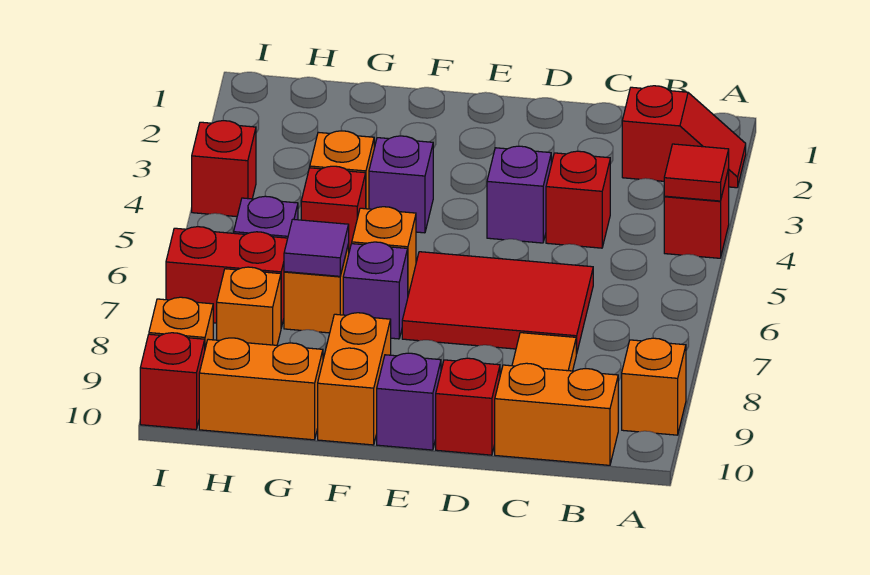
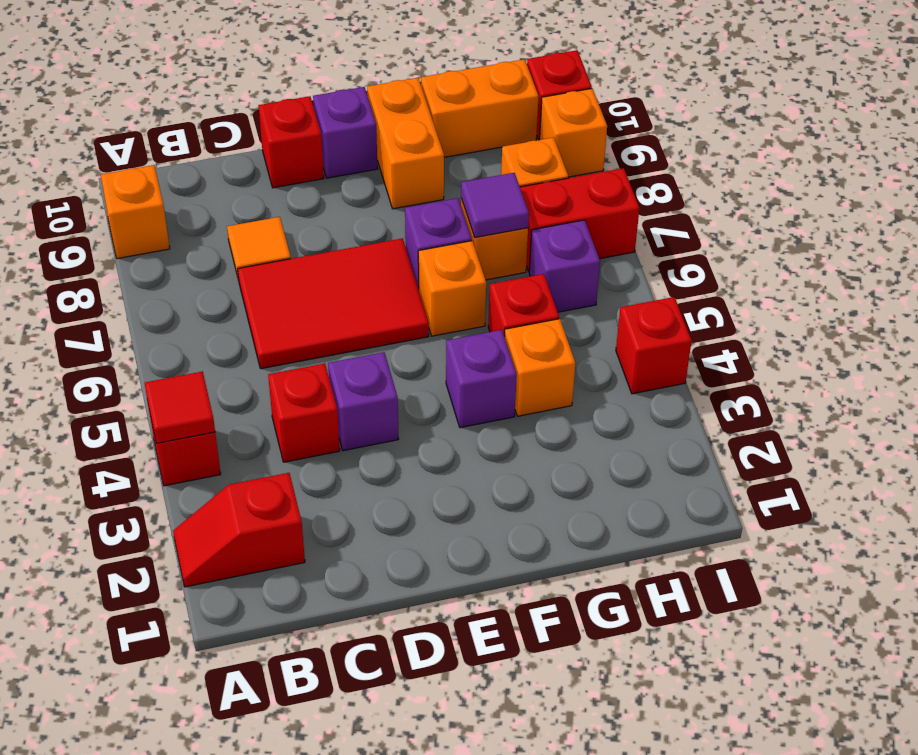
orange 1x2 brick [495,363,618,465] -> none

